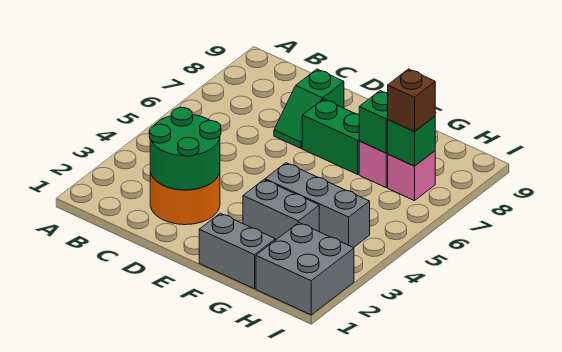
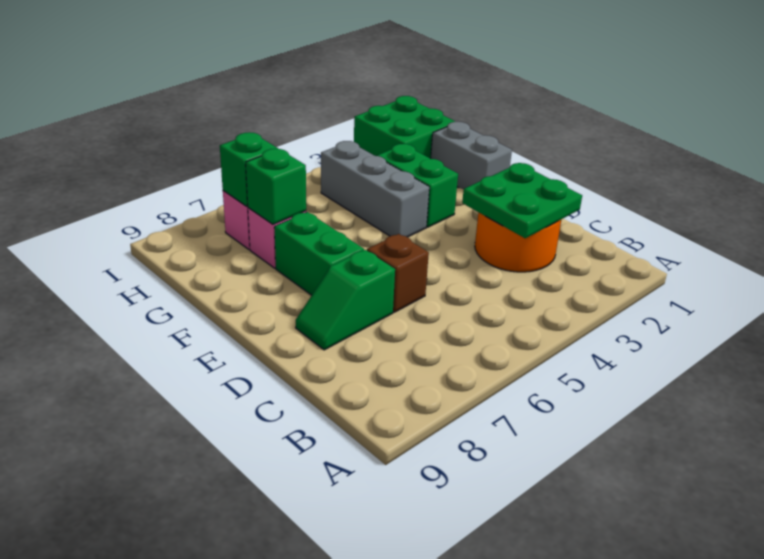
green 2x2 round brick [149,108,221,190] -> green 2x2 plate [462,163,582,238]
green 1x2 slope [274,69,344,148] -> green 1x2 slope turned to [296,250,395,350]
grey 1x2 brick [243,180,319,240] -> green 1x2 brick [377,144,458,227]
grey 2x2 brick [256,223,354,315] -> green 2x2 brick [354,96,455,159]
brown 1x1 brick [388,69,435,131] -> brown 1x1 brick moved to [367,234,429,312]

